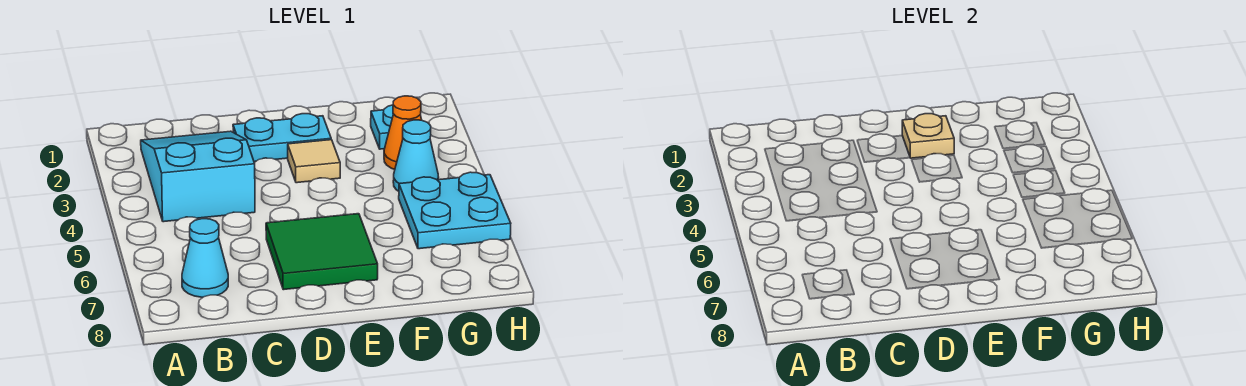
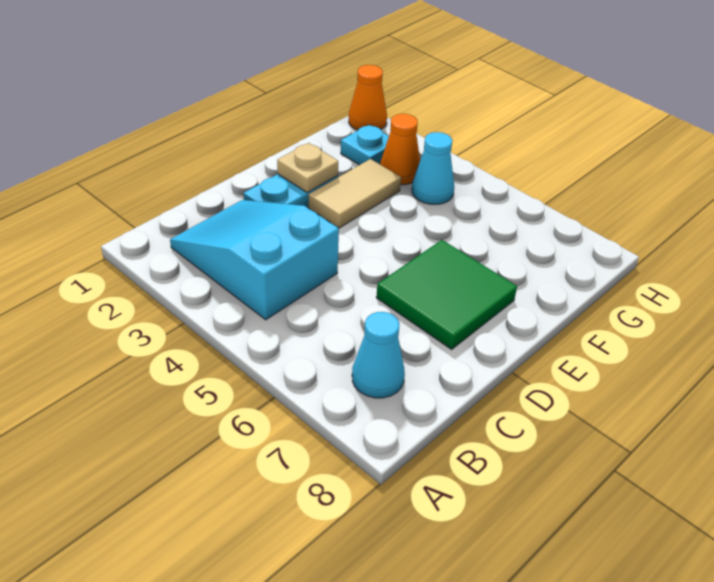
tan 1x1 tile [288,140,340,183] -> tan 1x2 tile [309,159,401,228]
cyan 2x2 plate [399,172,511,249] -> none
none -> orange 1x1 cone [349,65,387,130]

